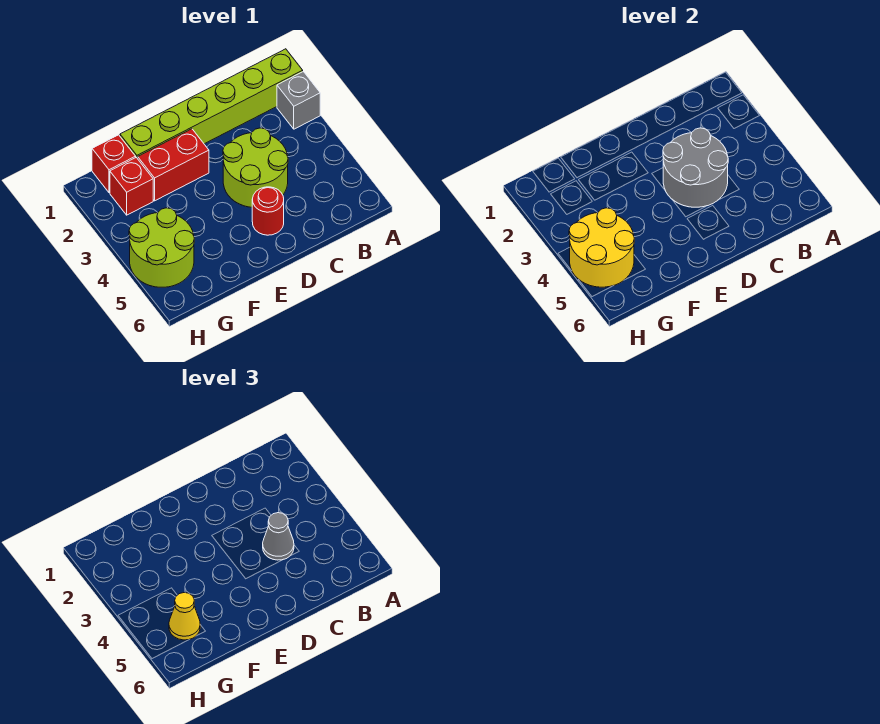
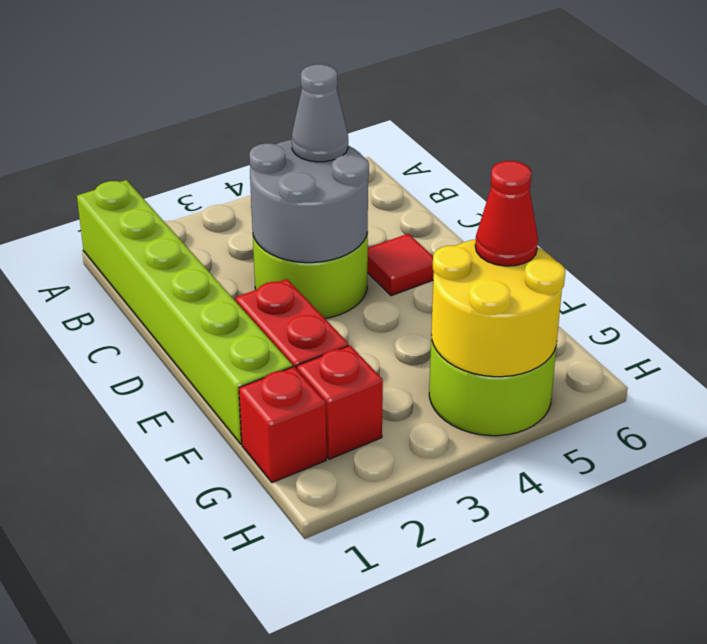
grey 1x1 brick [277,72,320,129] -> none
red 1x1 round brick [252,187,284,235] -> red 1x1 tile [367,234,434,296]
yellow 1x1 cone [169,593,200,640] -> red 1x1 cone [475,161,538,266]

